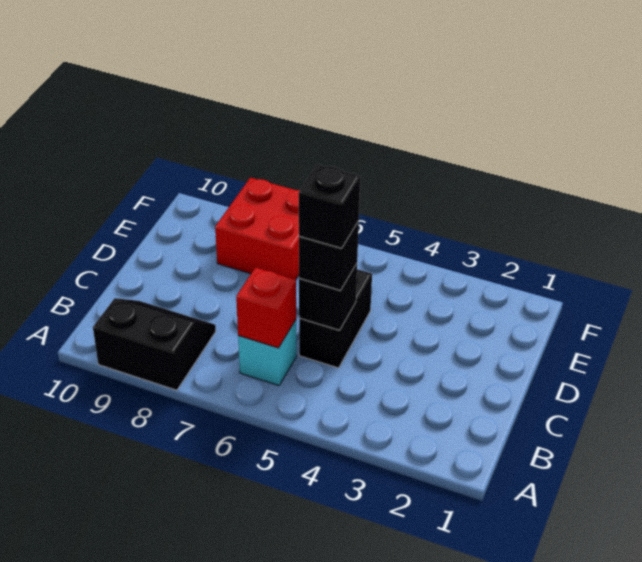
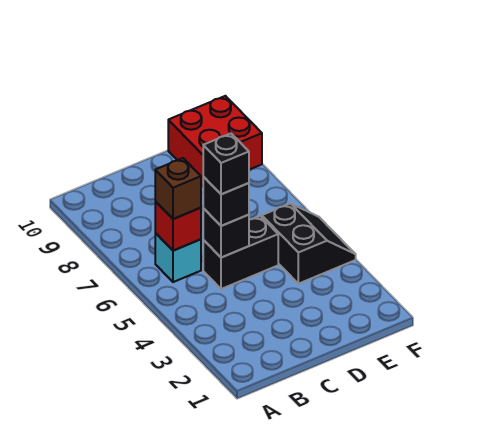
black 2x2 slope [93,298,216,390] -> black 2x2 slope moved to [262,203,356,284]
none -> brown 1x1 brick [155,158,201,219]
red 2x2 brick [215,178,300,279] -> red 2x2 brick moved to [168,96,262,186]

